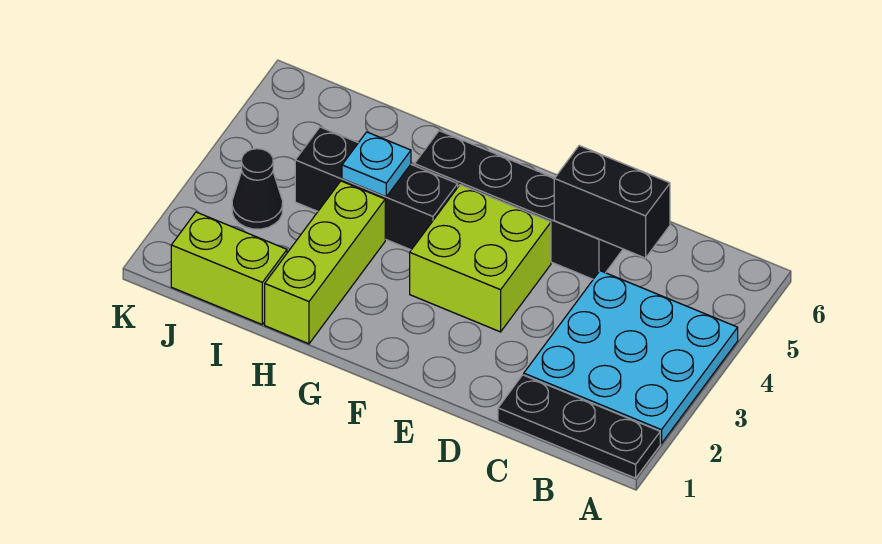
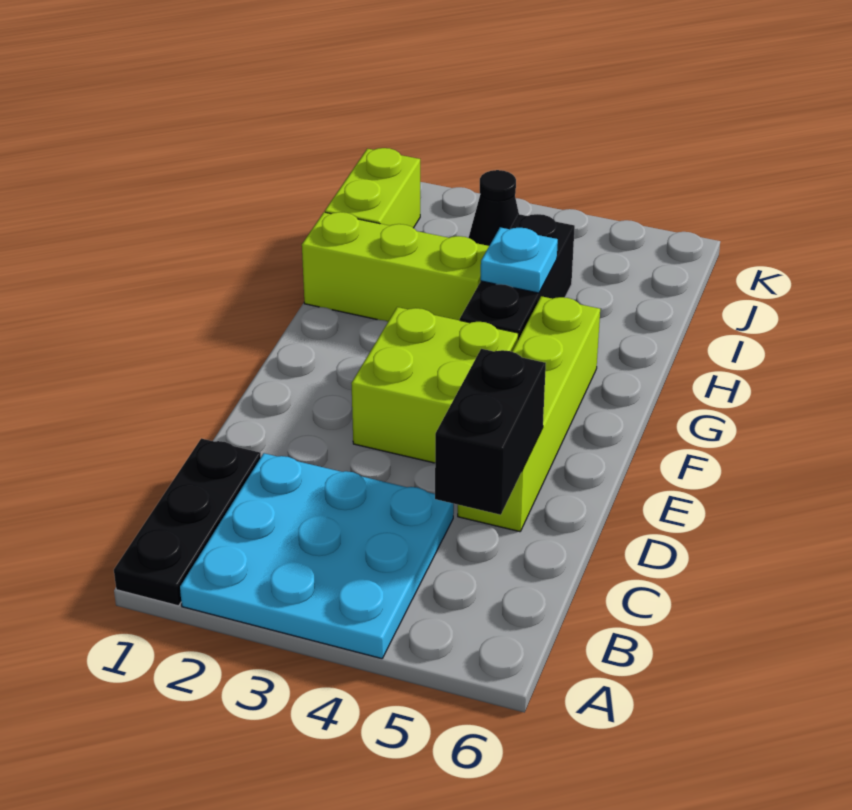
black 1x4 brick [414,131,623,279] -> lime 1x4 brick [458,296,600,532]

